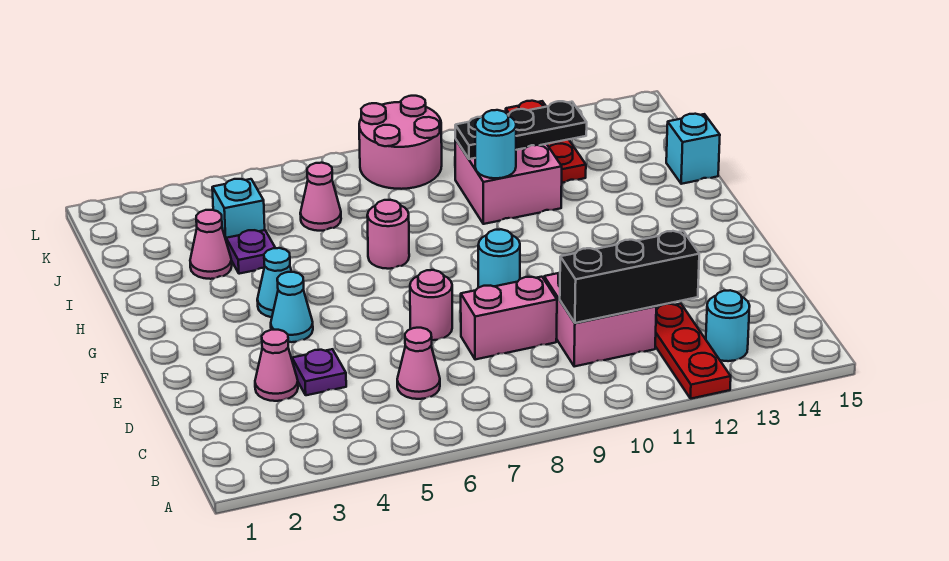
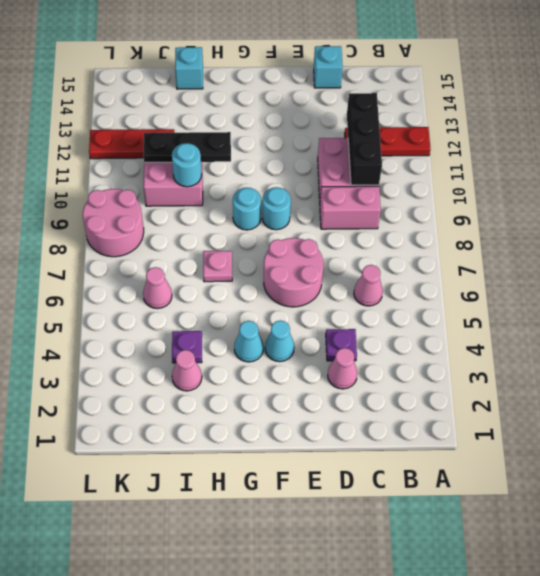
cyan 1x1 round brick [706,290,750,361] -> cyan 1x1 round brick moved to [233,188,261,230]
pink 1x2 brick [461,277,557,360] -> pink 1x2 brick turned to [320,186,381,229]
pink 1x1 round brick [410,270,452,340] -> pink 2x2 round brick [264,238,324,307]
pink 1x1 round brick [367,200,409,269] -> pink 1x1 plate [203,251,232,282]
cyan 1x1 brick [212,179,265,239] -> cyan 1x1 brick moved to [314,46,343,88]
black 1x3 plate [455,101,587,159] -> black 1x3 plate turned to [143,132,231,162]

